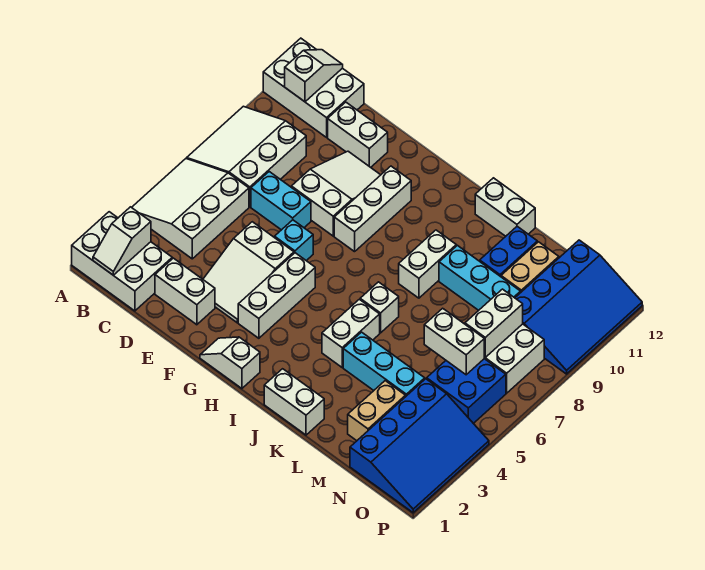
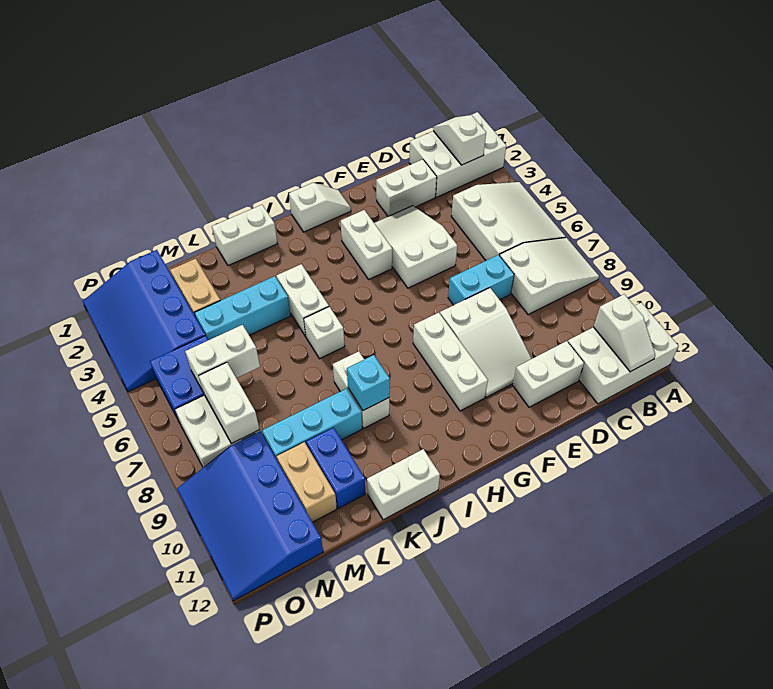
white 3x3 slope [187,106,306,207] -> white 2x3 slope [500,238,599,315]
cyan 1x1 brick [275,220,313,261] -> cyan 1x1 brick moved to [347,355,390,410]
white 1x3 brick [238,253,315,338] -> white 1x2 brick [341,210,392,279]

